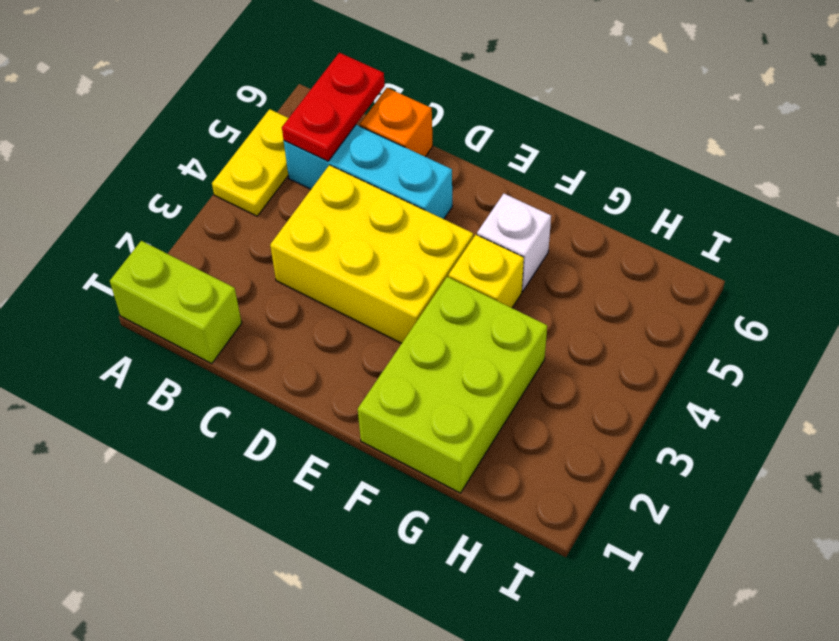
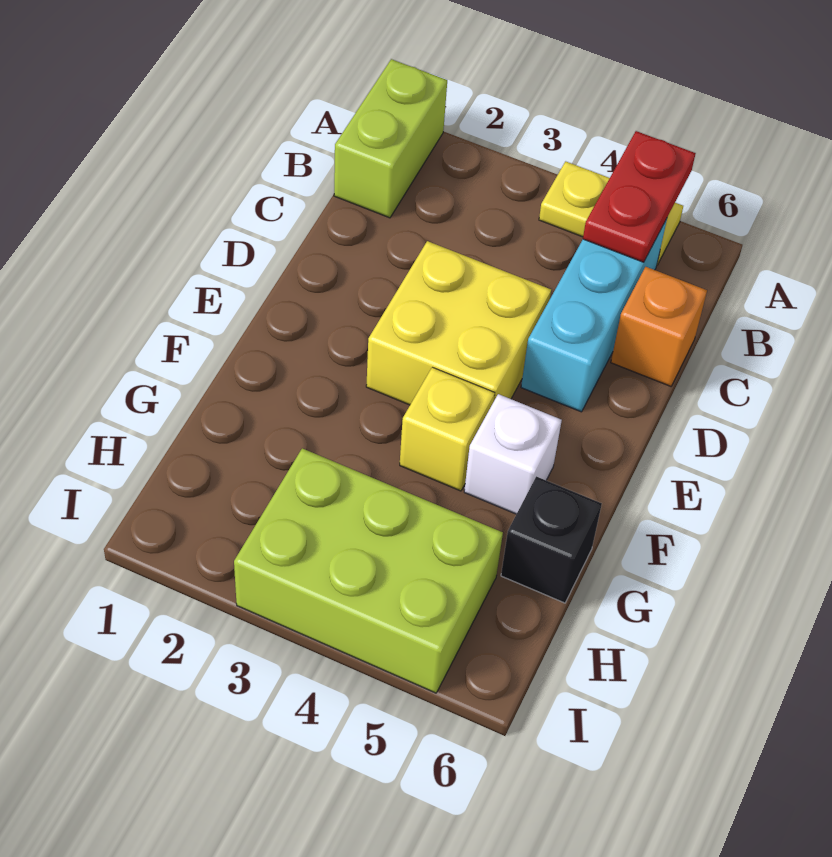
red 1x2 plate [282,53,385,161] -> red 1x2 plate turned to [583,131,696,262]
yellow 2x3 brick [270,165,473,343] -> yellow 2x2 brick [366,241,551,405]
lime 2x3 brick [358,277,547,493] -> lime 2x3 brick moved to [234,448,503,693]
none -> black 1x1 brick [501,476,602,603]

